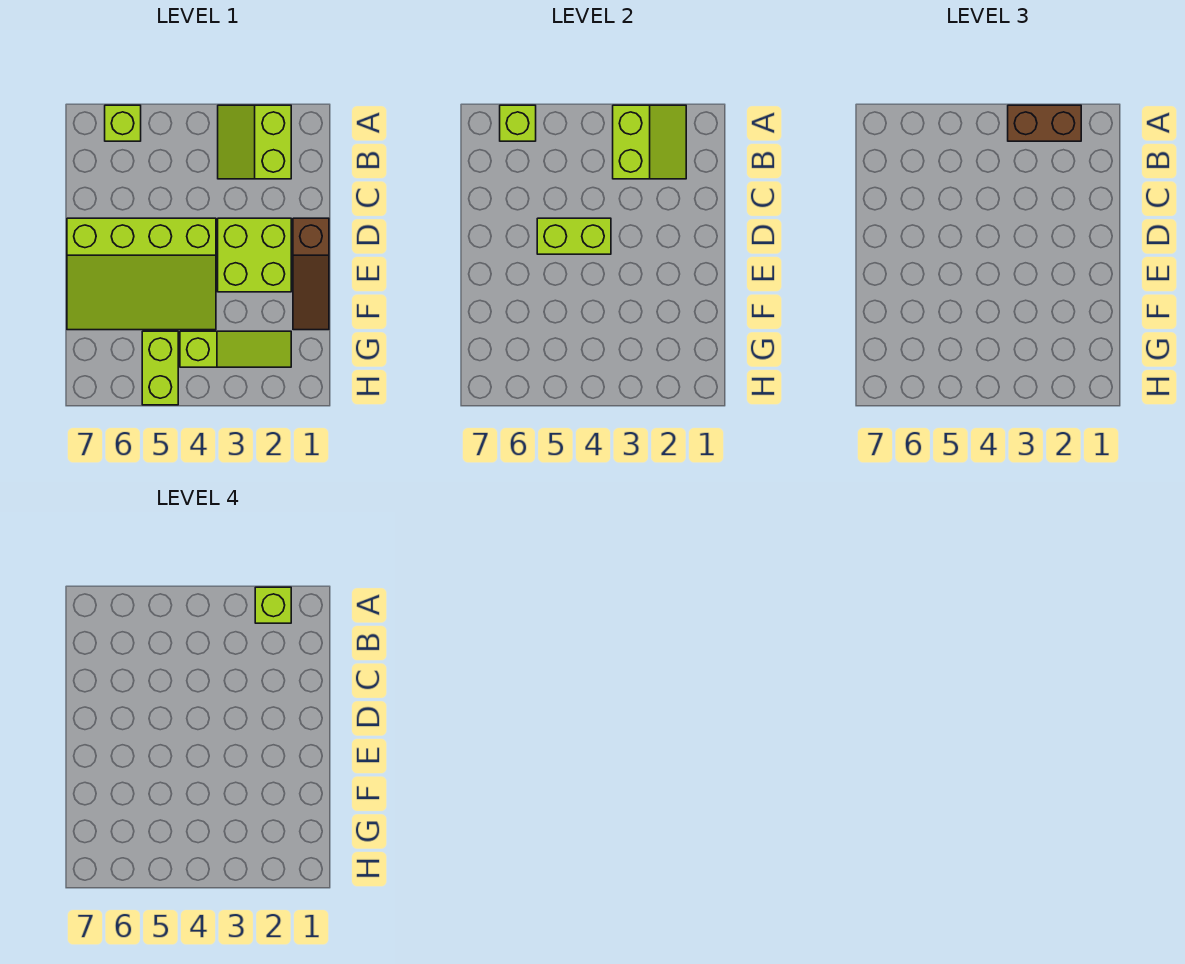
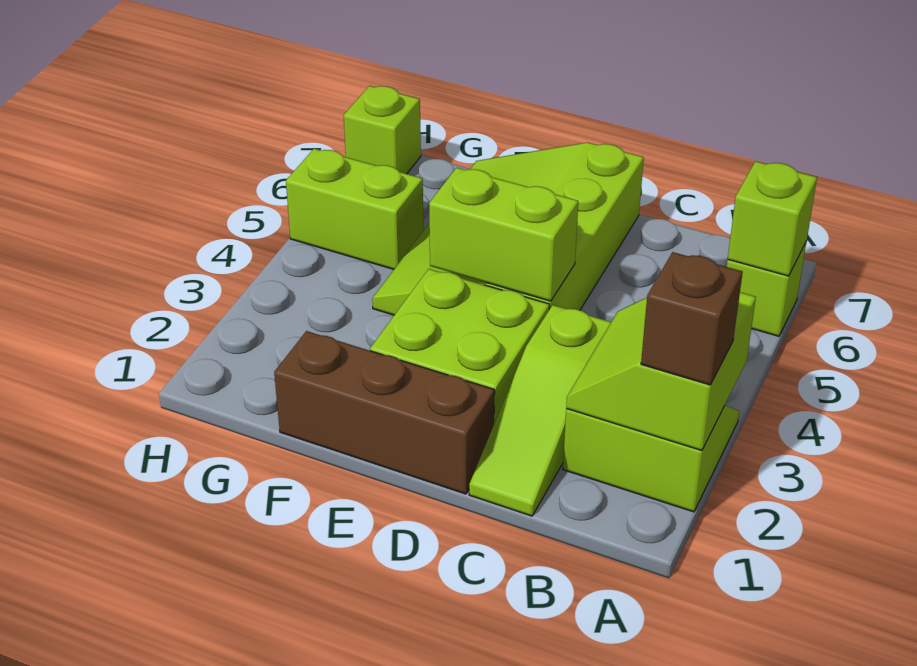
lime 2x2 slope [613,105,686,179] -> lime 2x2 slope turned to [566,292,756,451]
brown 1x2 brick [1008,105,1081,141] -> brown 1x1 brick [641,252,743,385]
lime 1x1 brick [255,587,291,623] -> lime 1x1 brick moved to [344,86,421,174]
brown 1x3 slope [293,218,329,330] -> brown 1x3 brick [274,331,495,494]
lime 1x2 brick [537,218,611,254] -> lime 1x2 brick turned to [429,168,578,301]
lime 1x3 slope [180,331,291,367] -> lime 1x3 slope moved to [469,305,611,516]

